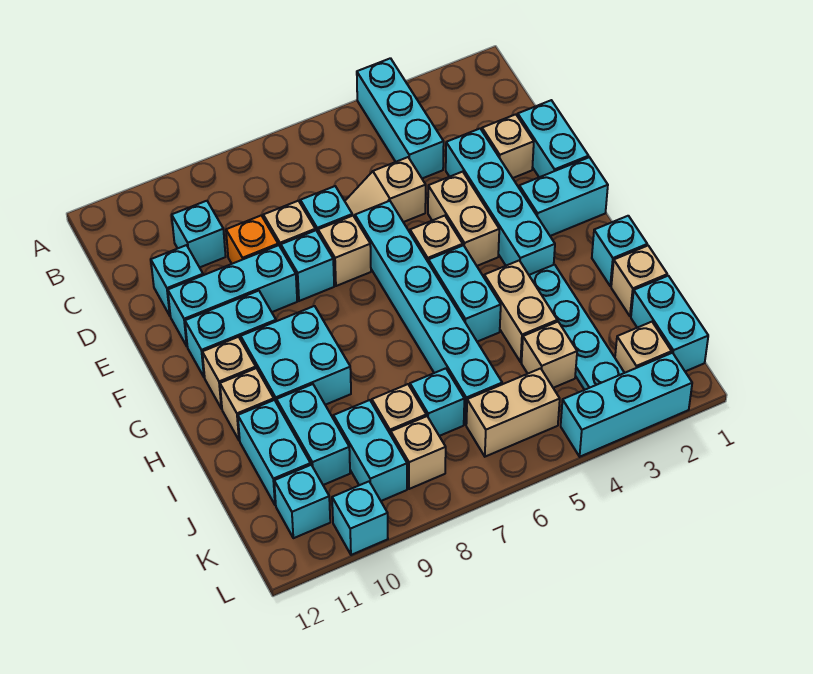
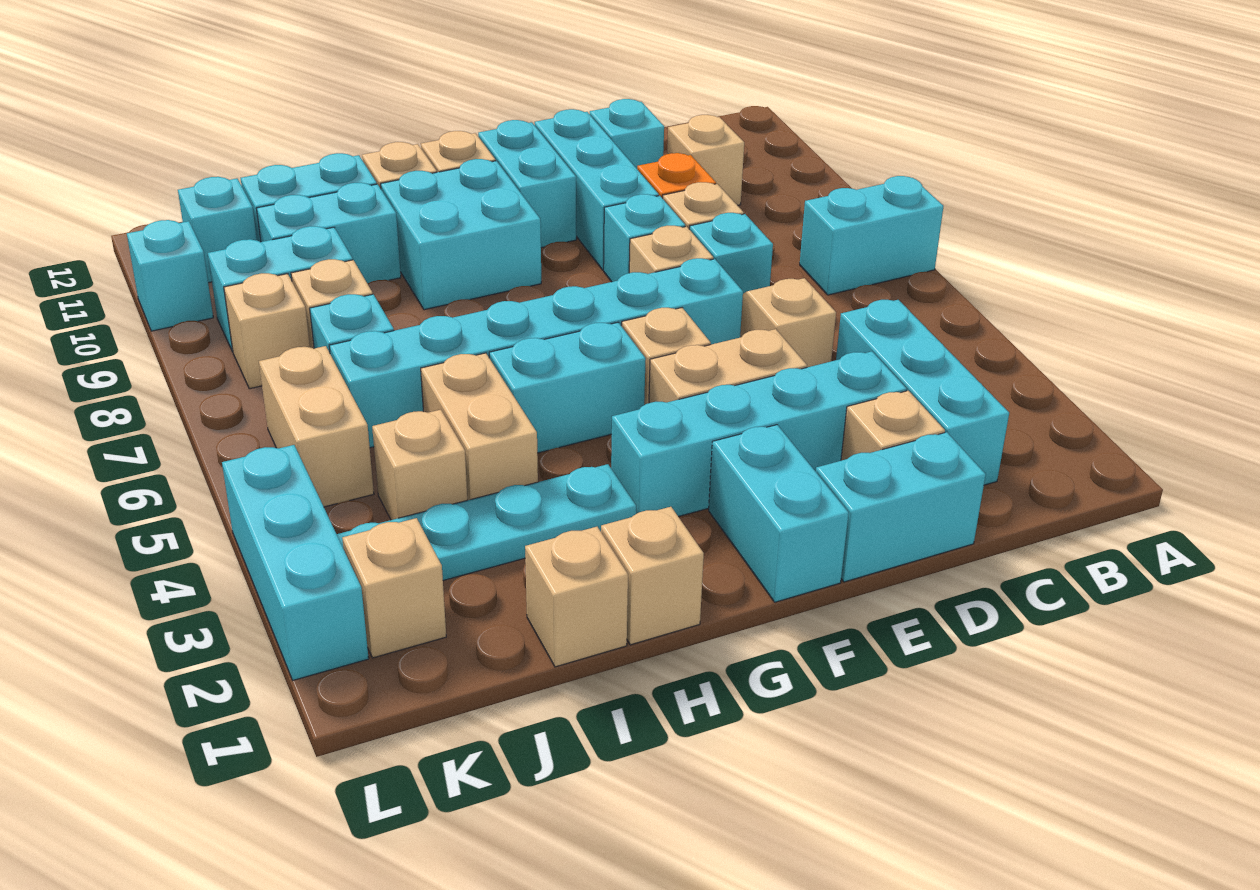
cyan 1x3 brick [357,58,444,178] -> cyan 1x3 brick turned to [836,300,1009,485]
cyan 1x1 brick [172,201,226,267] -> tan 1x1 brick [667,115,744,205]
cyan 1x1 brick [592,216,647,286] -> tan 1x1 brick [601,507,704,645]
tan 1x2 brick [484,261,557,362] -> tan 1x2 brick turned to [421,353,538,500]
cyan 1x2 brick [631,276,708,371] -> cyan 1x2 brick moved to [800,176,944,295]

